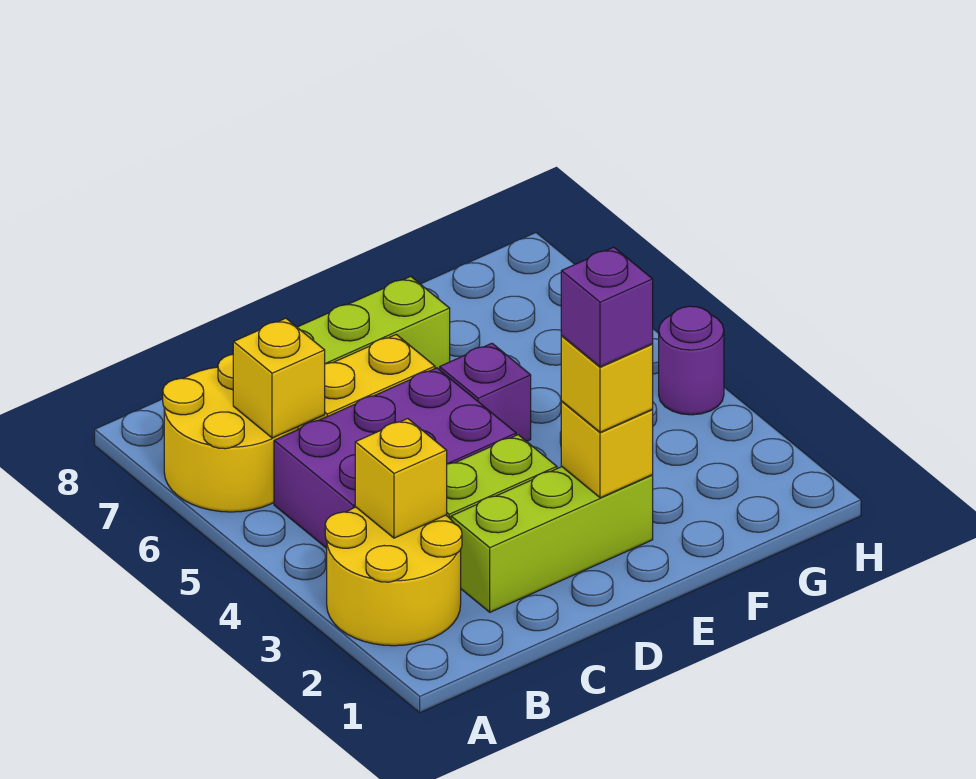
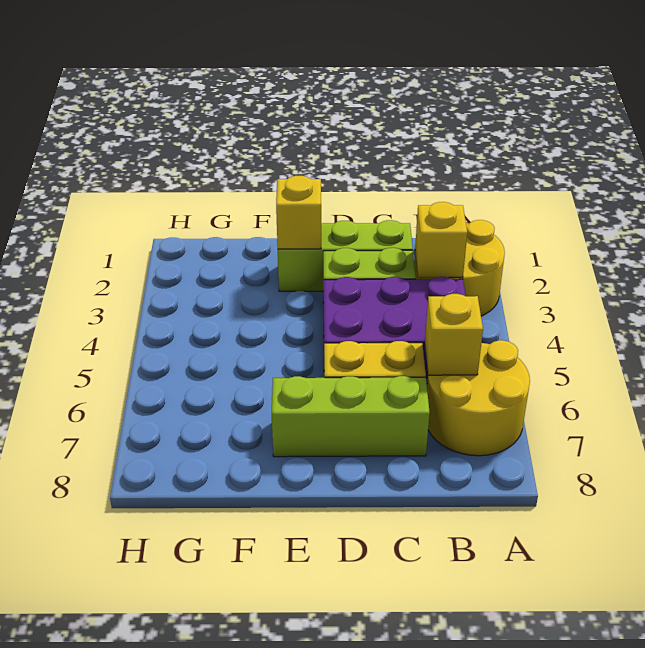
yellow 1x1 brick [561,336,653,432] -> none
purple 1x1 brick [561,247,653,367] -> none
purple 1x1 brick [440,343,531,441] -> none
purple 1x1 round brick [659,306,724,415] -> none

